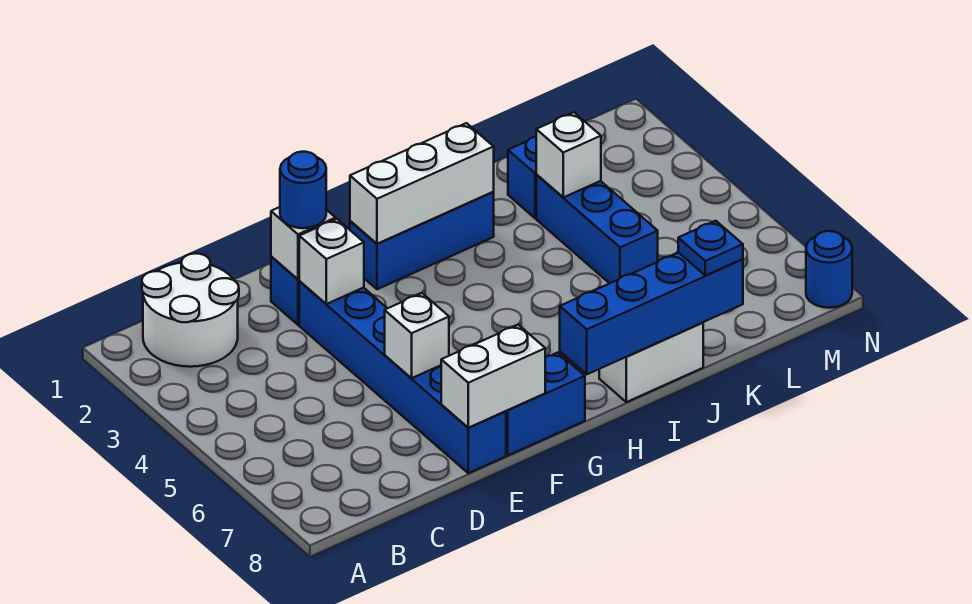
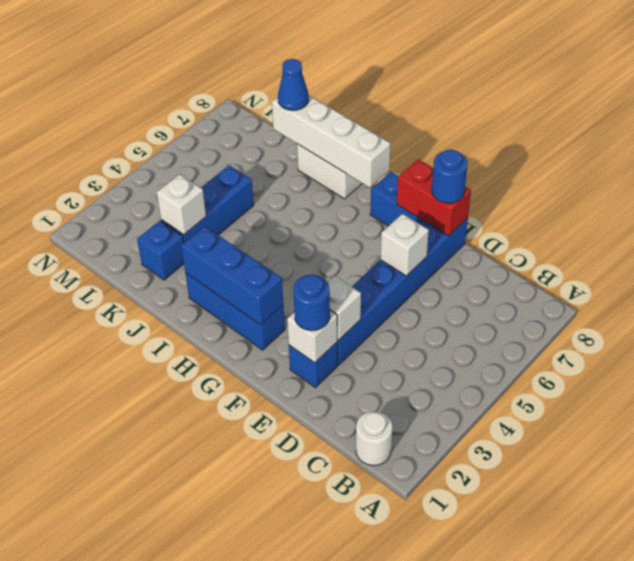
white 2x2 round brick [142,253,239,367] -> white 1x1 round brick [356,411,392,466]
white 1x2 brick [441,325,545,428] -> red 1x2 brick [397,159,471,236]
white 1x3 brick [350,123,494,244] -> blue 1x3 brick [181,226,283,325]
blue 1x4 brick [560,253,743,374] -> white 1x4 brick [272,96,391,188]
blue 1x1 plate [678,221,743,276] -> blue 1x1 cone [278,59,309,110]
blue 1x1 round brick [806,231,852,308] -> blue 1x1 round brick moved to [432,150,468,203]

